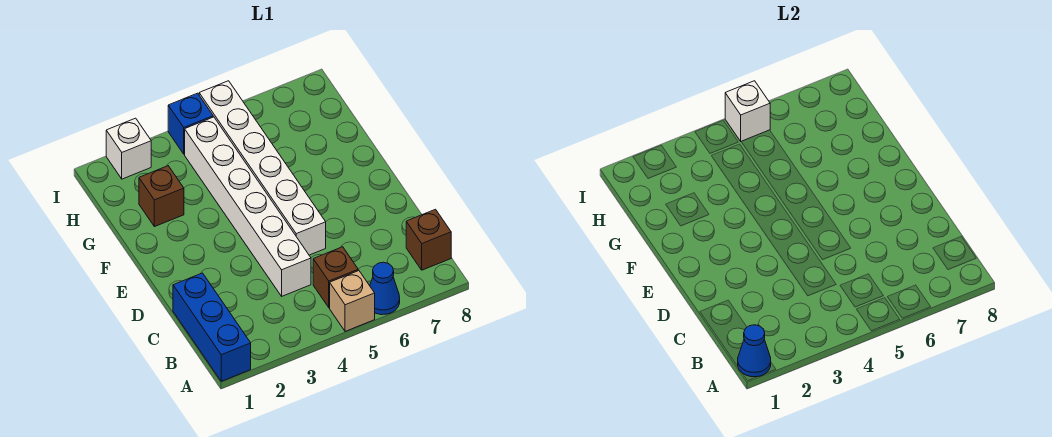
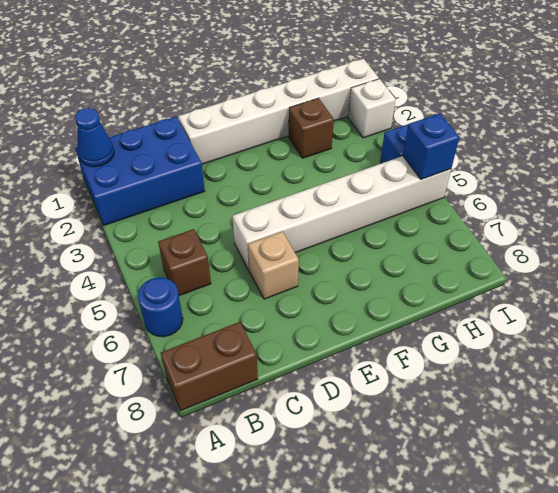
blue 1x3 brick [173,273,251,381] -> blue 2x3 brick [75,117,205,225]
tan 1x1 brick [330,271,375,331] -> tan 1x1 brick moved to [248,232,299,299]
blue 1x1 cone [370,262,400,315] -> blue 1x1 round brick [138,277,183,337]
brown 1x1 brick [406,209,451,270] -> brown 1x2 brick [161,322,258,411]
white 1x6 brick [185,117,311,296] -> white 1x6 brick moved to [178,59,379,164]
white 1x1 brick [725,81,770,141] -> blue 1x1 brick [403,113,459,179]

